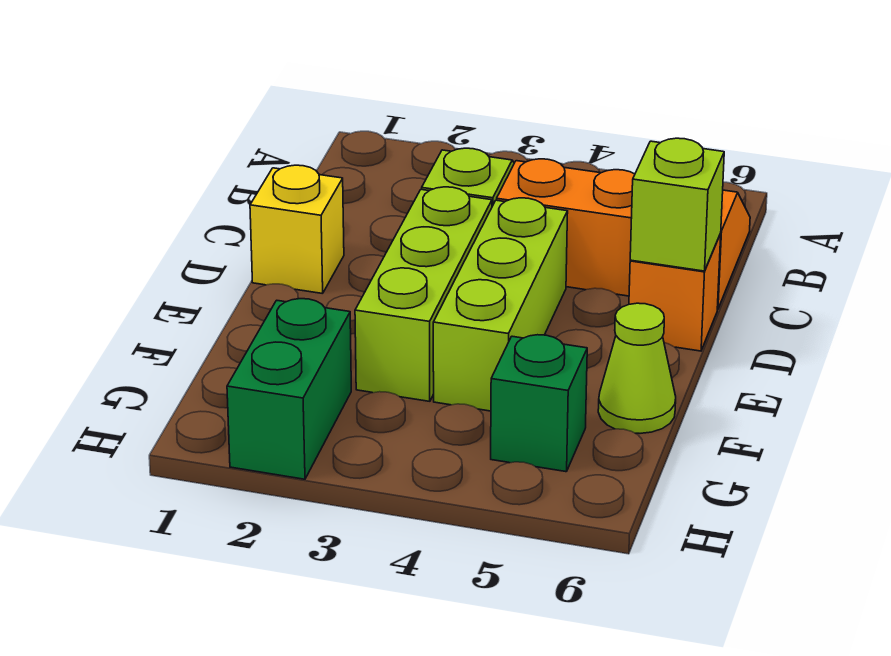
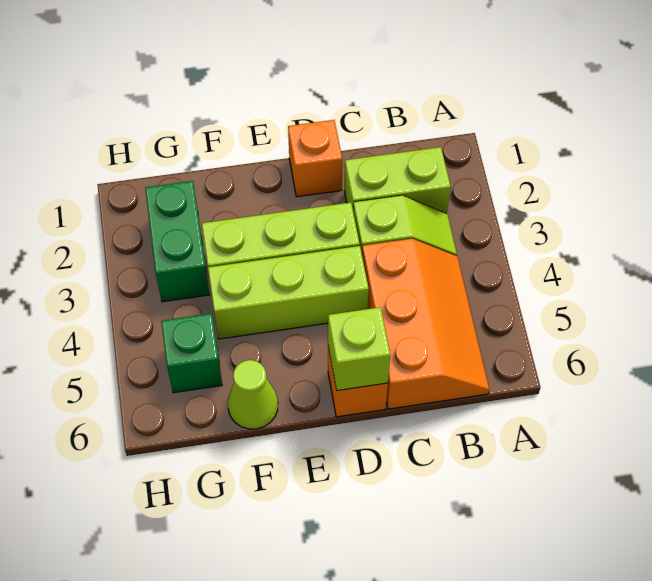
none -> lime 1x2 brick [344,147,451,214]
yellow 1x1 brick [250,165,344,294] -> orange 1x1 brick [288,120,342,197]
green 1x2 brick [227,299,351,479] -> green 1x2 brick turned to [145,181,209,302]

